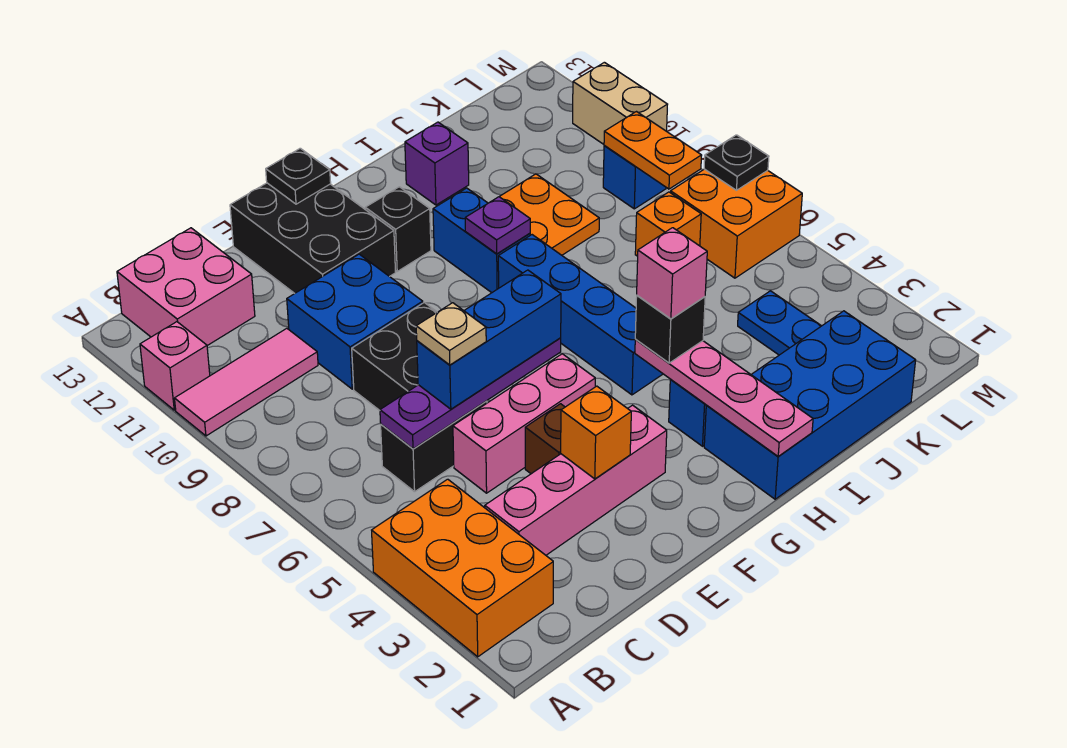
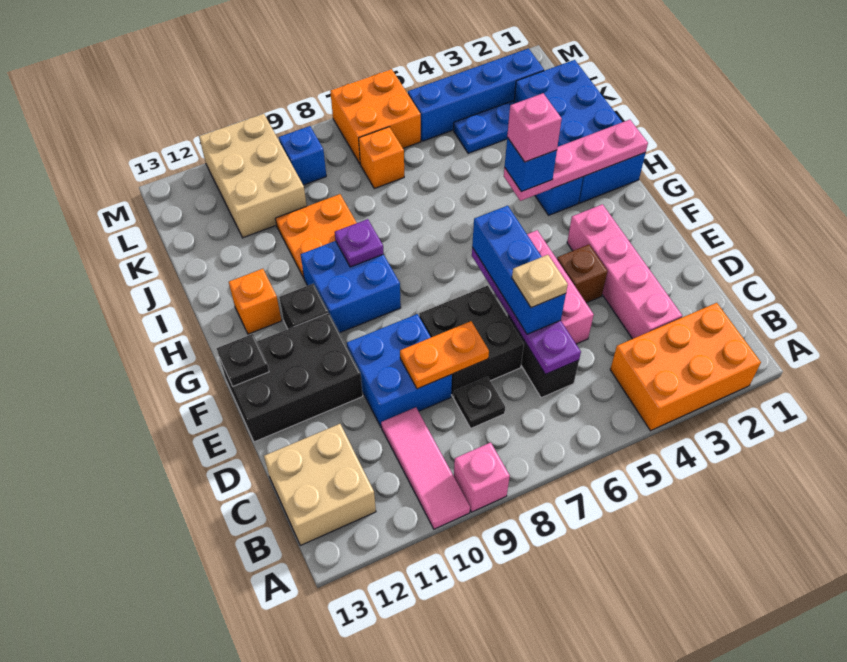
pink 1x1 brick [140,322,210,410] -> pink 1x1 brick moved to [454,442,510,512]
pink 2x2 brick [117,228,255,346] -> tan 2x2 brick [264,424,376,545]
orange 1x1 brick [561,386,631,479] -> orange 1x1 brick moved to [229,269,282,334]
black 1x1 brick [635,295,705,363] -> blue 1x1 brick [505,138,557,192]
blue 1x4 brick [498,235,663,395] -> blue 1x4 brick moved to [408,48,544,141]
blue 1x2 brick [433,188,530,293] -> blue 2x2 brick [301,241,401,333]
purple 1x1 brick [405,122,469,205] -> none
orange 1x2 plate [604,112,702,189] -> orange 1x2 plate moved to [400,321,489,389]
black 1x1 plate [704,135,769,190] -> black 1x1 plate moved to [454,377,505,428]
tan 1x2 brick [573,62,668,144] -> tan 2x3 brick [199,114,307,238]

